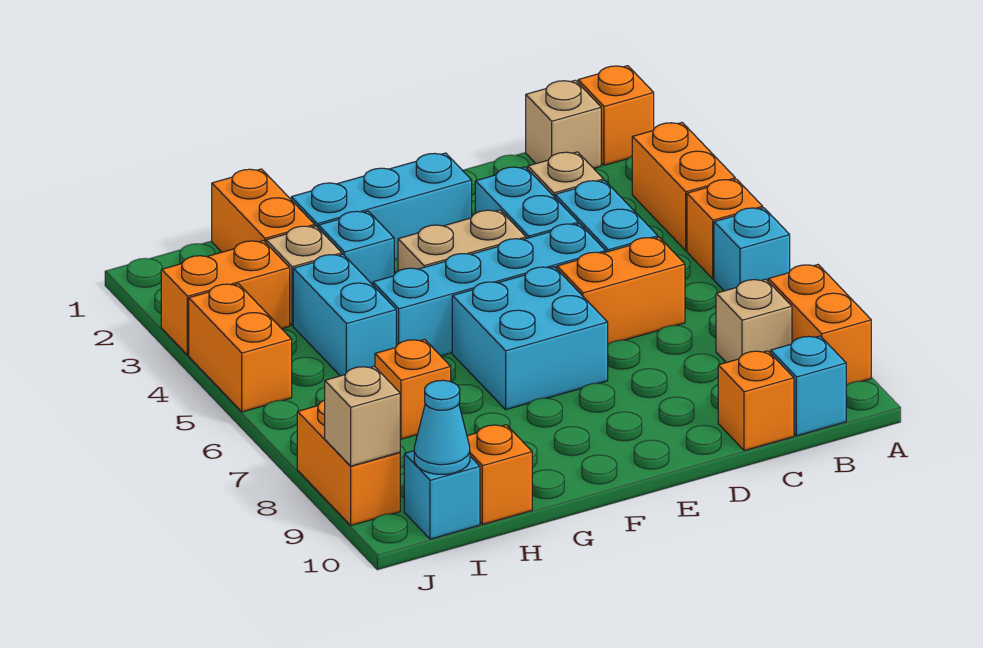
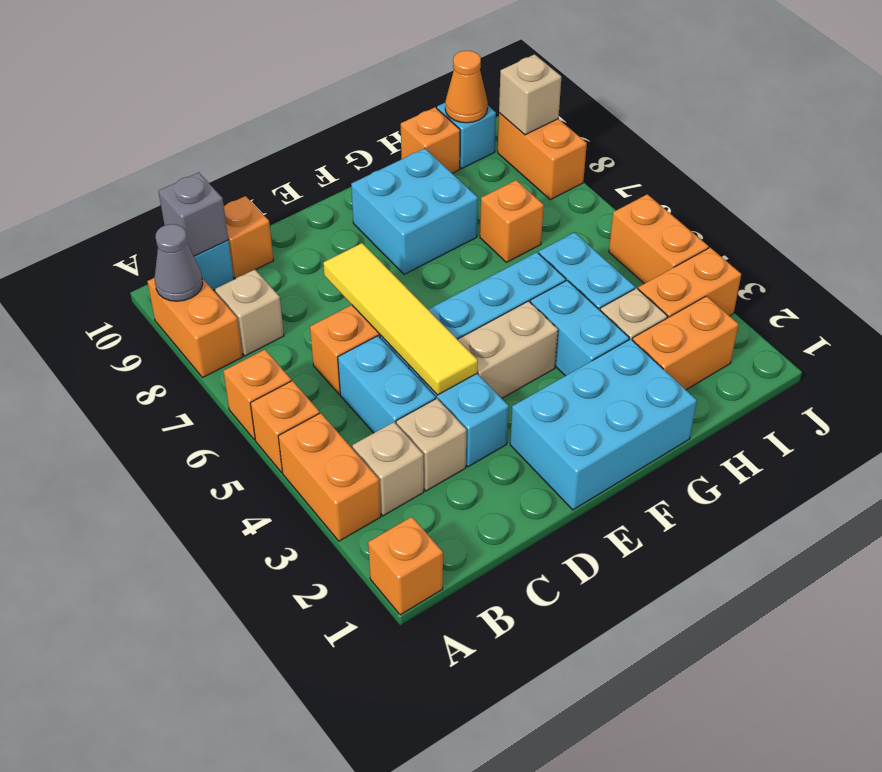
cyan 1x1 brick [714,208,790,291] -> orange 1x1 brick [223,350,291,440]
none -> grey 1x1 cone [155,224,203,301]
tan 1x1 brick [526,80,601,168] -> tan 1x1 brick moved to [352,422,424,516]
none -> grey 1x1 brick [158,172,228,256]
none -> yellow 1x4 tile [323,243,478,395]
cyan 1x3 brick [291,153,472,260] -> cyan 2x3 brick [510,339,697,510]
cyan 2x2 brick [452,267,608,410] -> cyan 2x2 brick moved to [351,148,478,274]
cyan 1x1 brick [318,211,394,285] -> cyan 1x2 brick [530,280,629,376]
orange 1x2 brick [212,169,315,252] -> orange 1x2 brick turned to [632,296,739,390]
cyan 1x1 cone [414,380,470,474] -> orange 1x1 cone [445,51,488,123]

